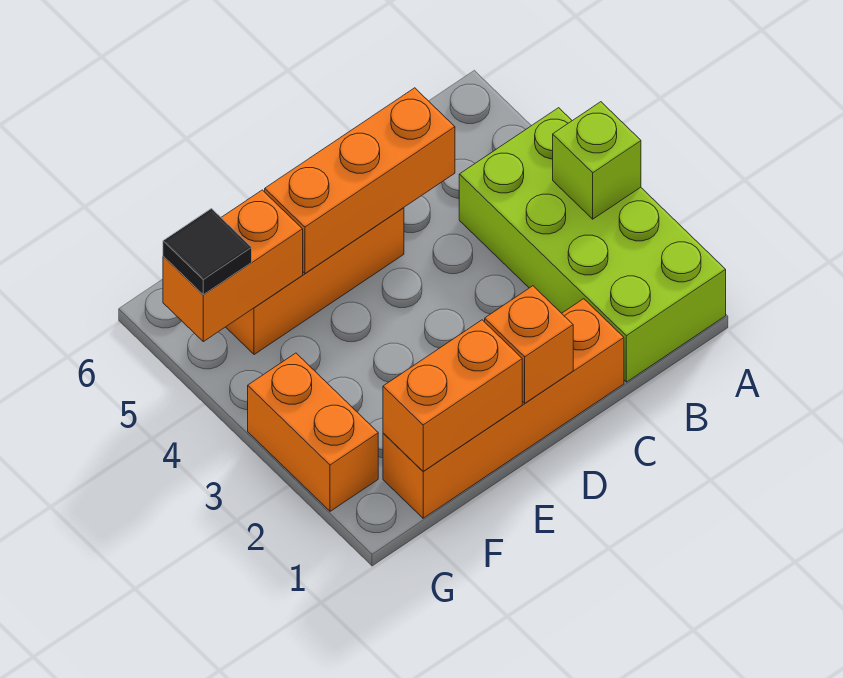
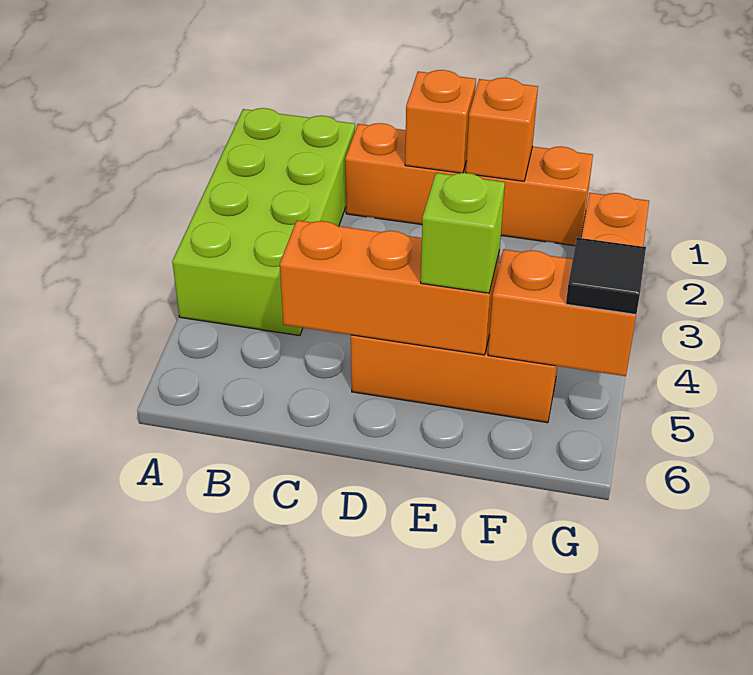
lime 1x1 brick [553,102,641,219] -> lime 1x1 brick moved to [421,173,505,293]
orange 1x2 brick [383,320,522,471] -> orange 1x1 brick [466,78,538,181]

